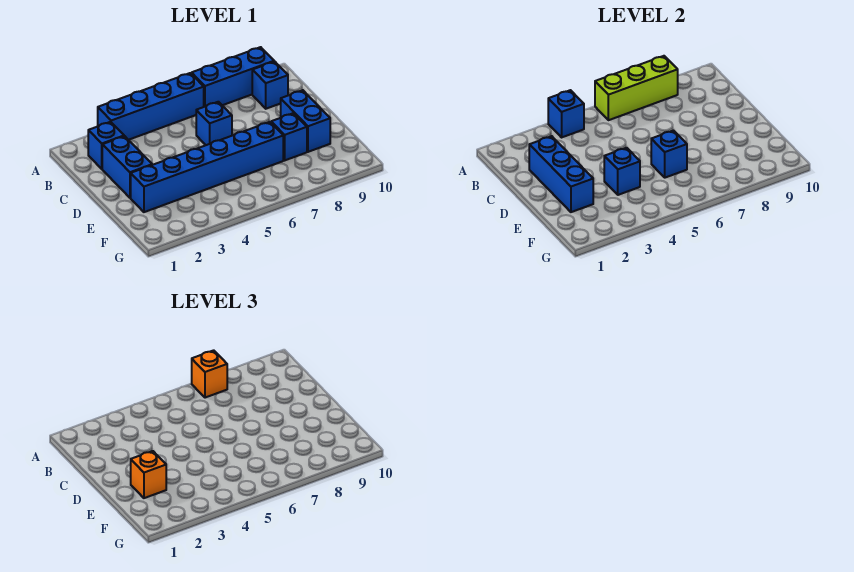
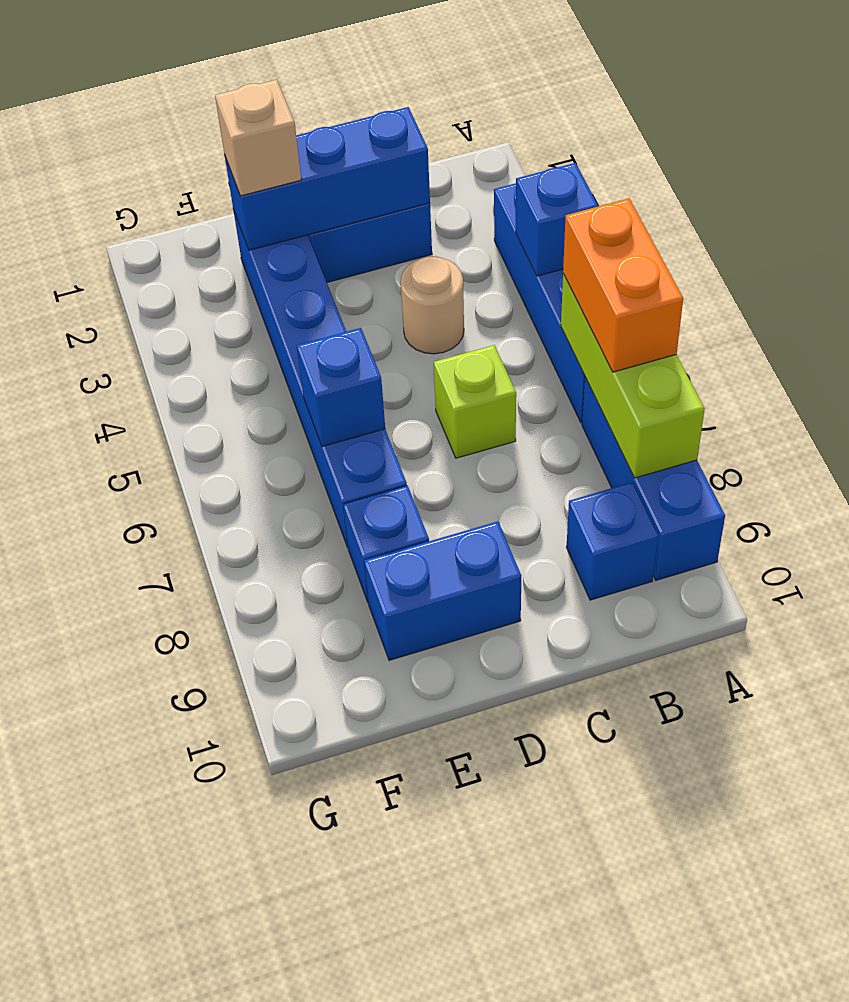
orange 1x1 brick [192,350,227,398] -> orange 1x2 brick [563,199,683,372]
blue 1x1 brick [88,122,124,169] -> none
none -> tan 1x1 round brick [401,256,464,354]
blue 1x1 brick [196,102,232,145] -> lime 1x1 brick [434,345,516,458]
orange 1x1 brick [131,451,166,498] -> tan 1x1 brick [215,80,301,196]
blue 1x1 brick [604,148,640,195] -> none

